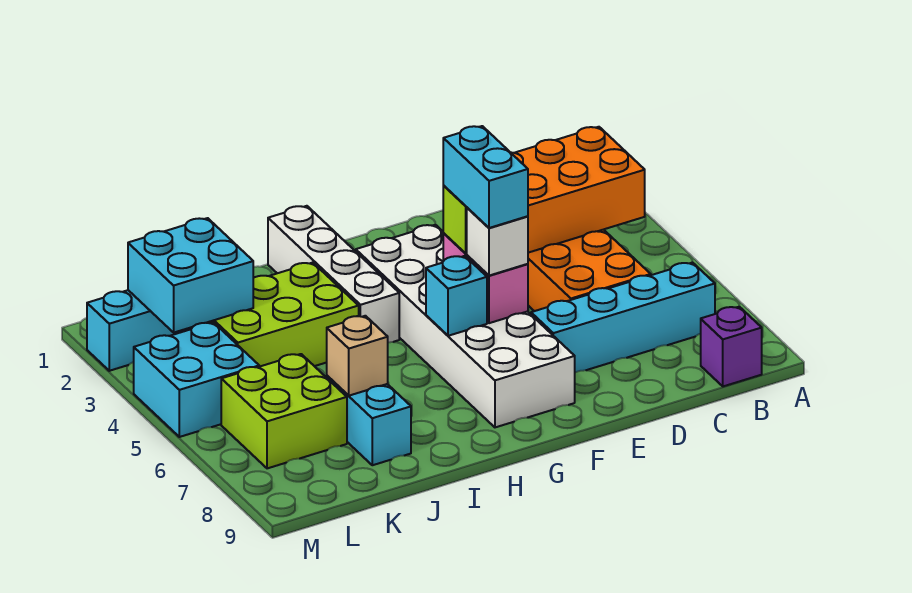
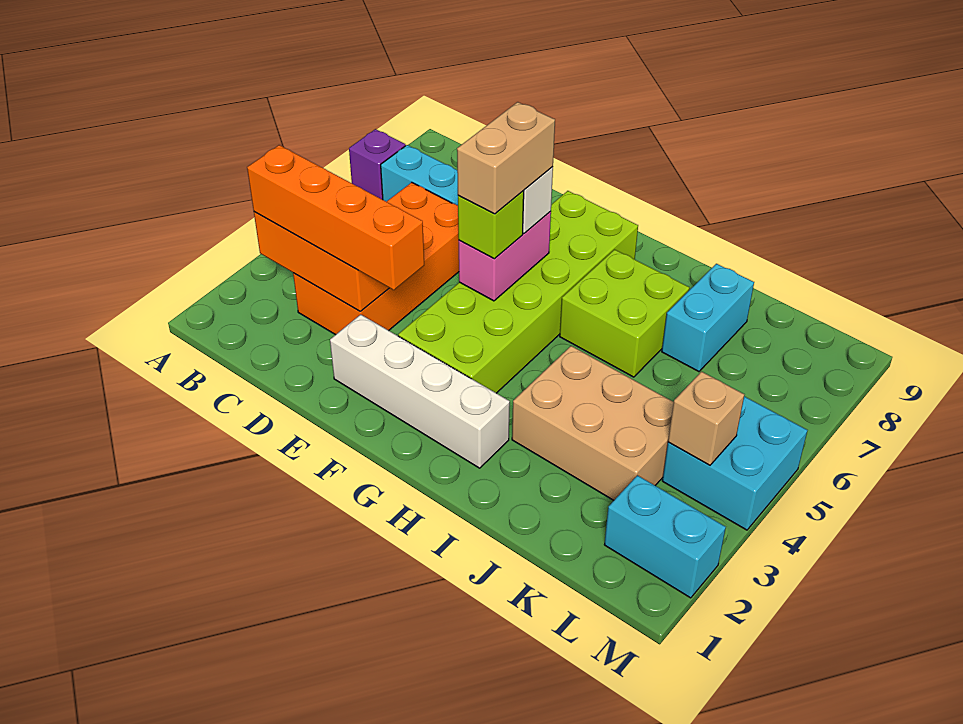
none -> orange 1x4 brick [247,145,424,290]
purple 1x1 brick [701,307,762,386] -> purple 1x1 brick moved to [349,129,406,200]
white 2x6 brick [356,225,575,427] -> lime 2x6 brick [398,191,638,393]
cyan 1x2 brick [443,126,528,228] -> tan 1x2 brick [457,102,555,214]
cyan 1x1 brick [426,256,487,336] -> none
white 1x4 brick [268,206,399,342] -> white 1x4 brick turned to [330,314,510,468]
lime 2x3 brick [207,263,359,367] -> tan 2x3 brick [512,346,674,500]
tan 1x1 brick [327,316,388,396] -> tan 1x1 brick moved to [668,372,744,465]
cyan 2x2 brick [128,218,253,332] -> none
lime 2x2 brick [221,354,347,468] -> lime 2x2 brick moved to [560,250,689,377]

